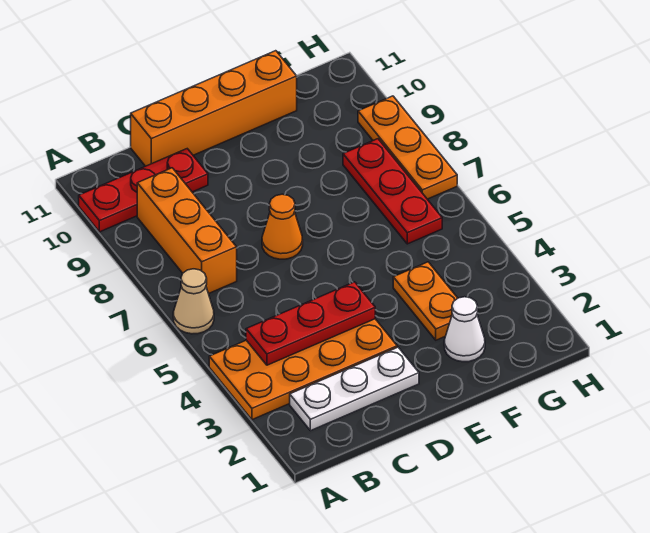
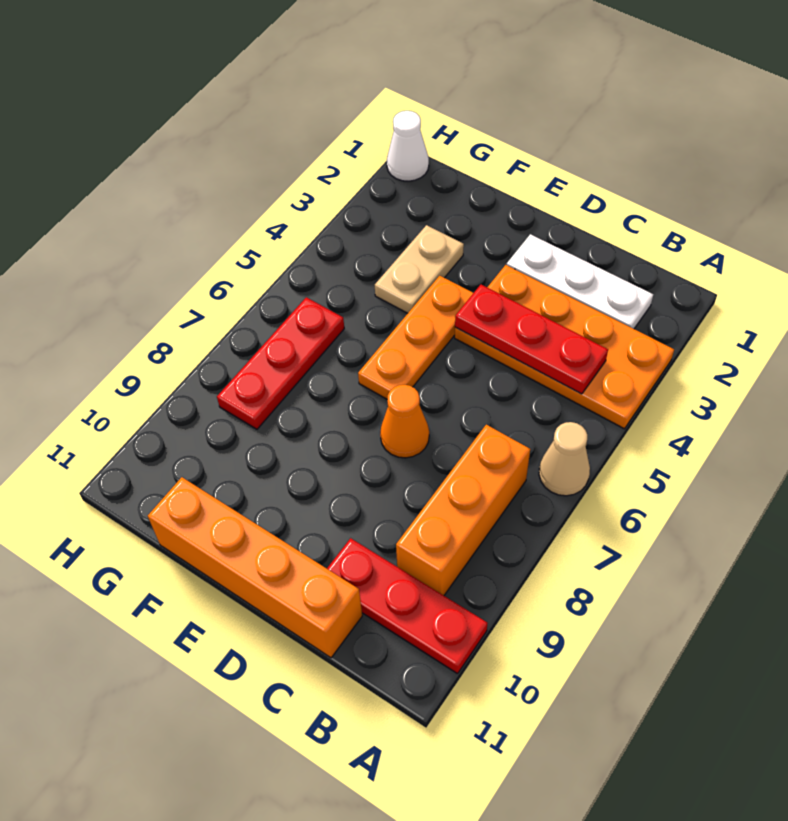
white 1x1 cone [444,297,485,362] -> white 1x1 cone moved to [387,111,429,181]
orange 1x2 plate [393,262,458,340] -> tan 1x2 plate [375,225,464,313]
orange 1x3 plate [358,96,457,199] -> orange 1x3 plate moved to [358,276,473,399]

